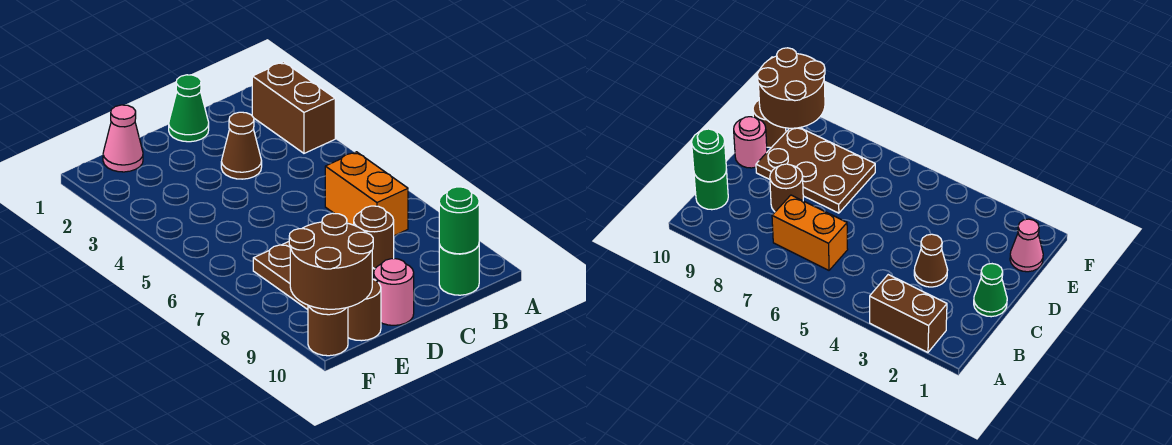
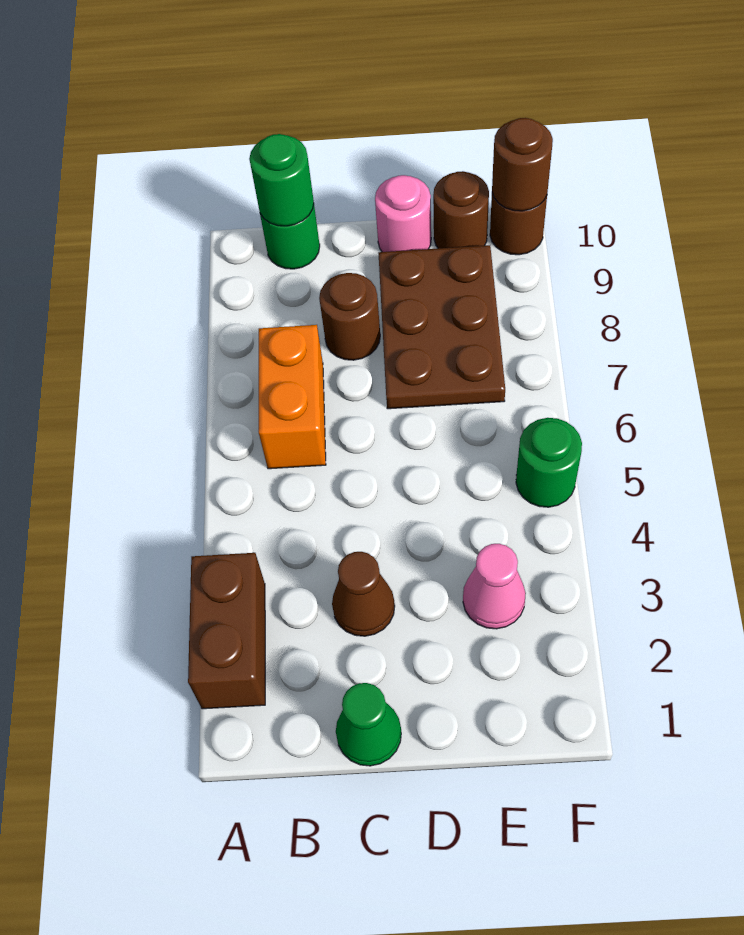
pink 1x1 cone [103,105,143,172] -> pink 1x1 cone moved to [463,544,526,629]
brown 2x2 round brick [289,213,373,309] -> brown 1x1 round brick [492,118,553,211]
none -> green 1x1 round brick [516,418,582,507]

